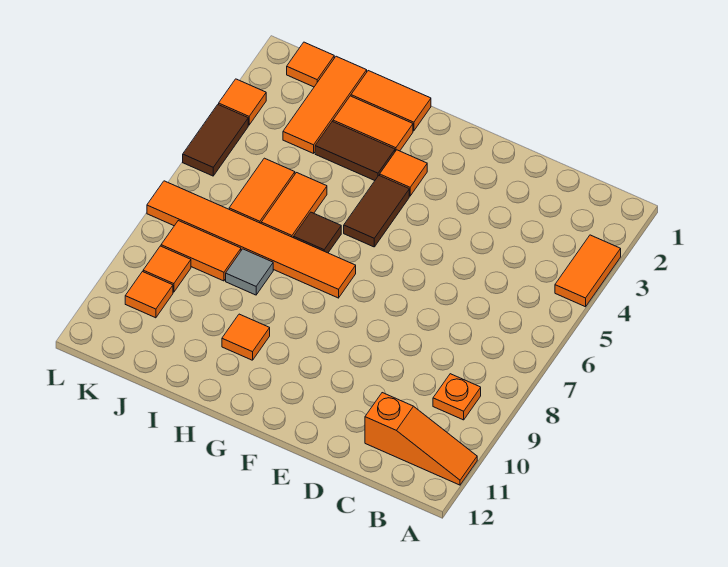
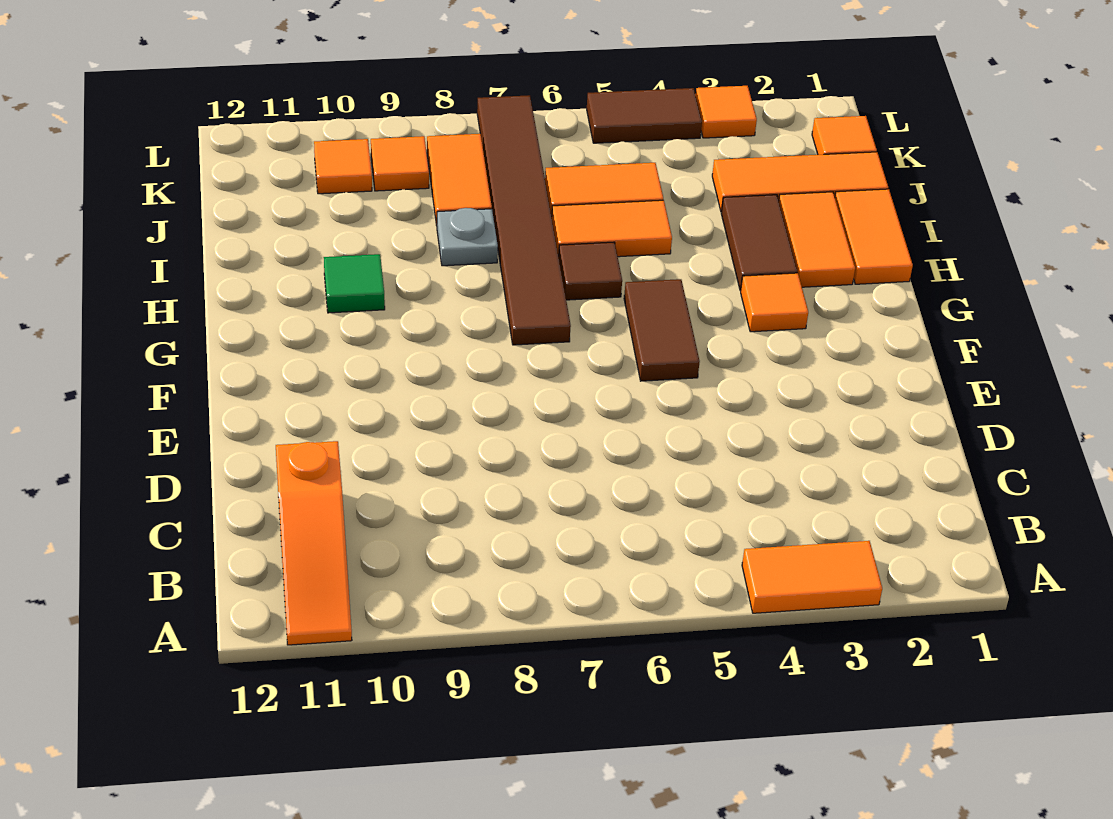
orange 1x1 plate [433,374,481,420] -> none
brown 1x2 tile [344,175,409,247] -> brown 1x2 tile turned to [624,279,700,381]
orange 1x6 tile [147,181,356,298] -> brown 1x6 tile [477,95,571,345]
orange 1x1 tile [222,314,270,360] -> green 1x1 tile [324,254,385,313]
grey 1x1 tile [226,249,273,295] -> grey 1x1 plate [437,208,498,266]

